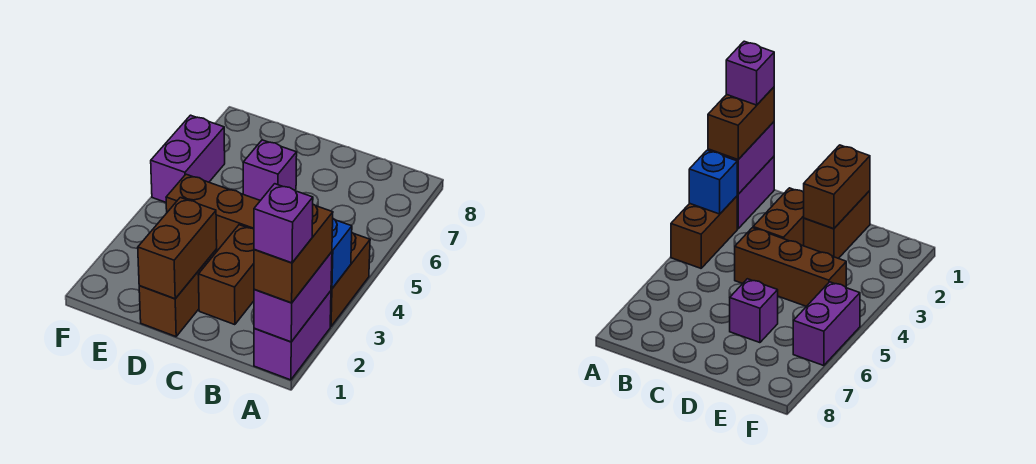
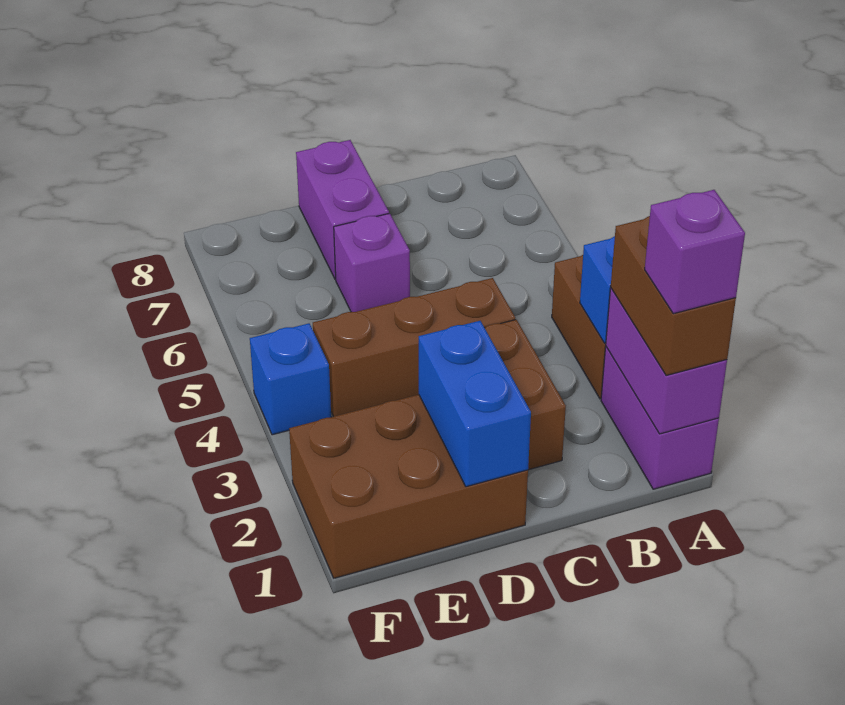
brown 1x2 brick [139,249,217,337] -> brown 2x3 brick [289,395,528,578]
brown 1x2 brick [138,198,217,299] -> blue 1x2 brick [419,321,531,487]
none -> blue 1x1 brick [250,323,331,435]
purple 1x2 brick [151,115,225,202] -> purple 1x2 brick moved to [296,140,389,279]

